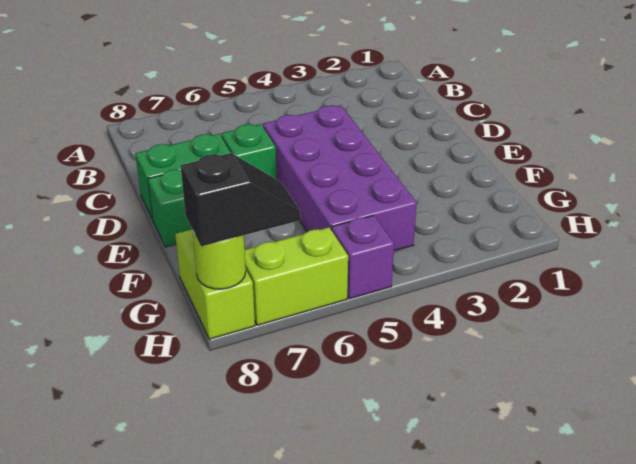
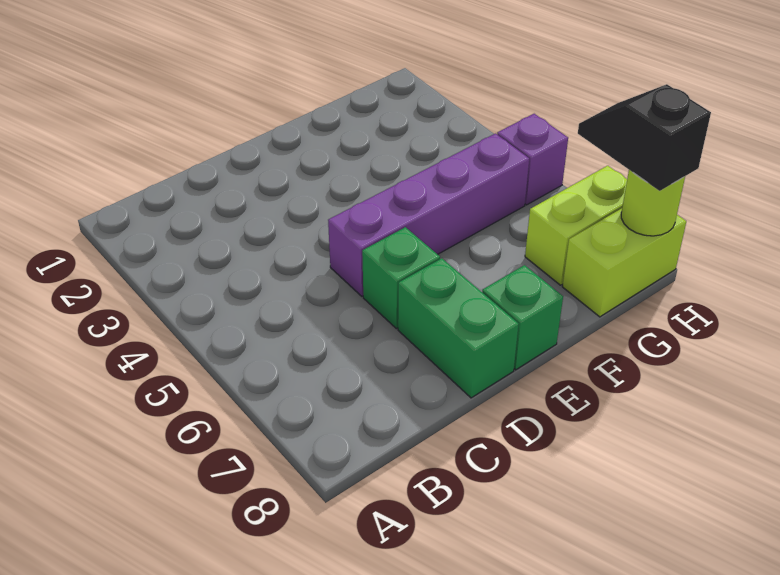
purple 2x4 brick [263,105,417,251] -> purple 1x4 brick [328,134,529,296]
lime 1x2 brick [245,227,348,325] -> lime 1x2 brick turned to [525,166,627,285]

